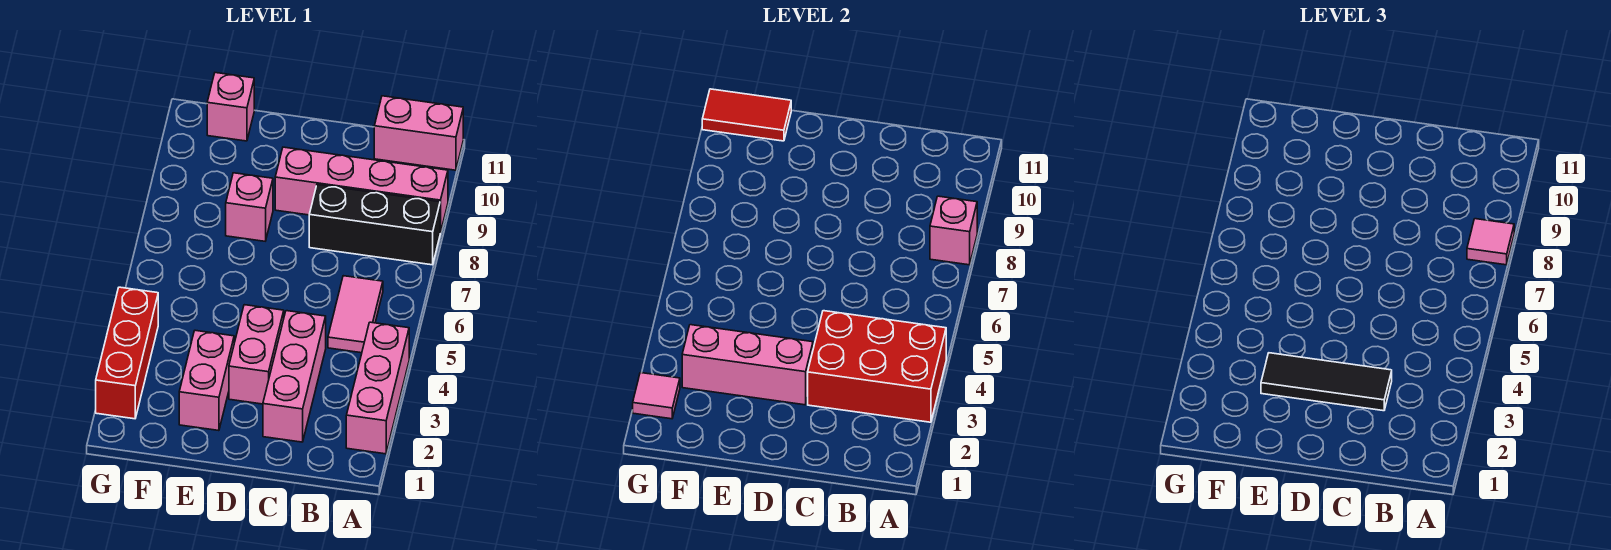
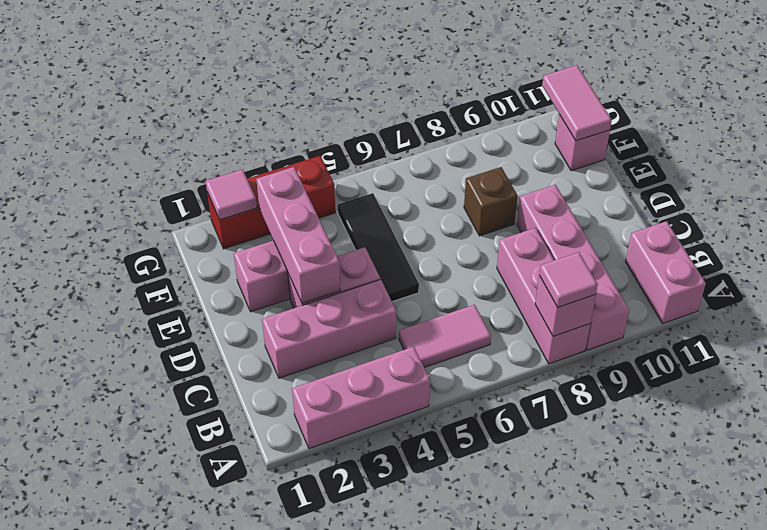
red 2x3 brick [808,311,946,422] -> none
black 1x3 brick [309,185,440,265] -> pink 1x3 brick [497,228,590,364]
black 1x3 tile [1261,353,1392,411] -> black 1x3 tile moved to [338,193,419,302]
pink 1x1 brick [226,173,273,241] -> brown 1x1 brick [464,167,517,236]
red 1x2 tile [702,89,791,141] -> pink 1x2 tile [542,65,612,141]

